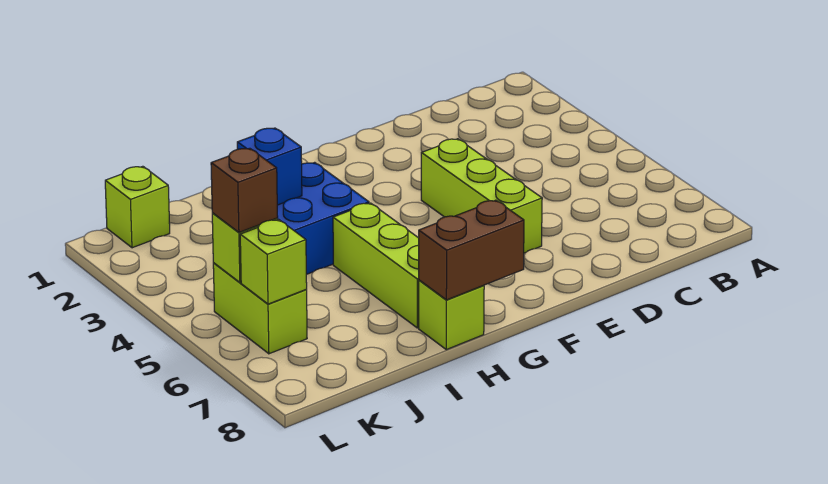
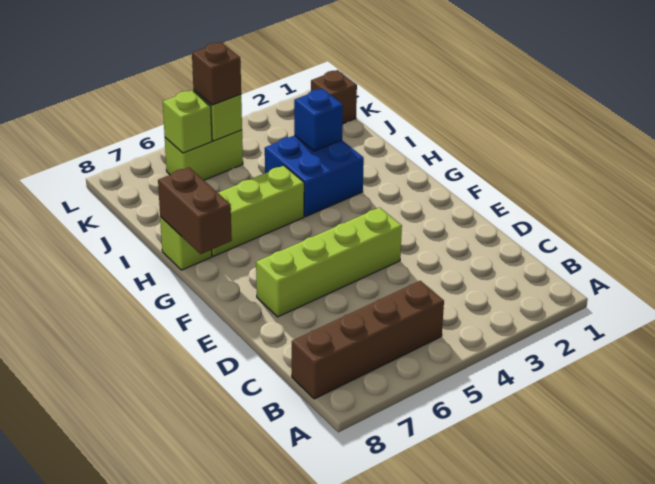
none -> brown 1x4 brick [292,281,444,399]
lime 1x3 brick [421,139,542,253] -> lime 1x4 brick [256,207,402,317]
lime 1x1 brick [105,166,170,248] -> brown 1x1 brick [311,70,357,124]

